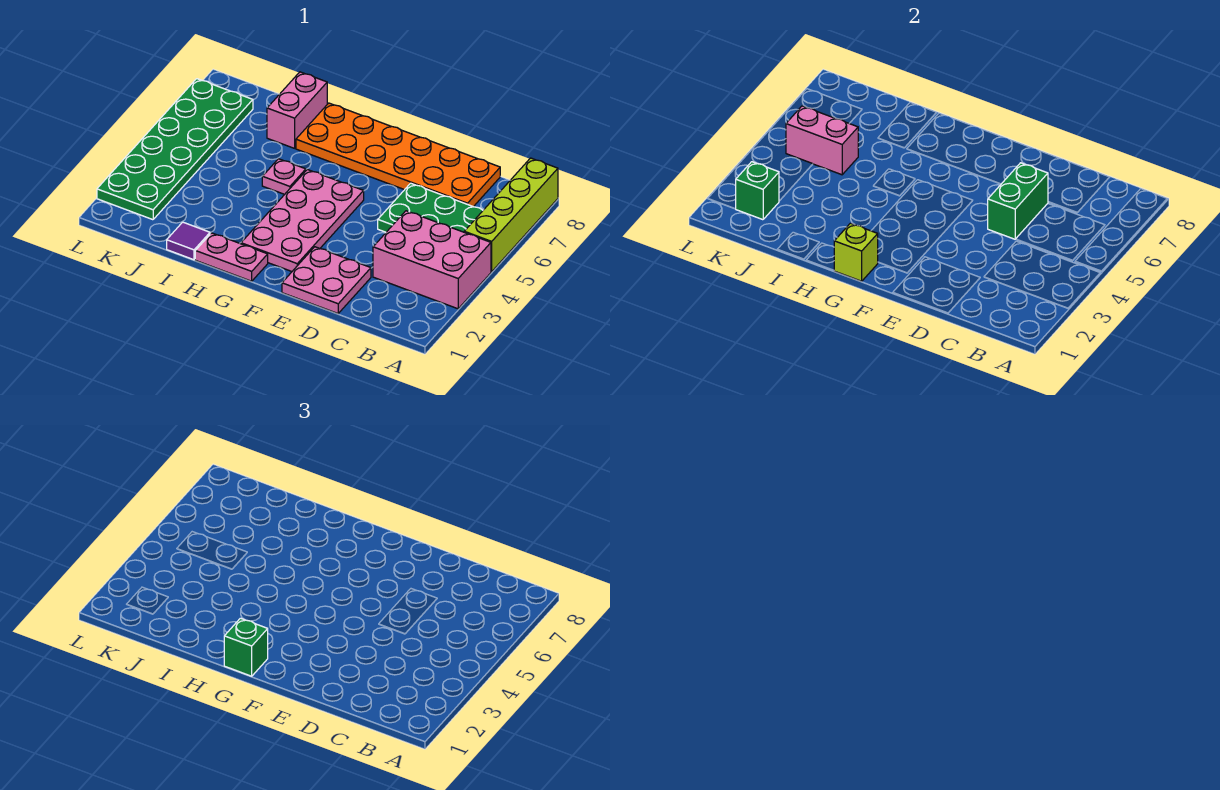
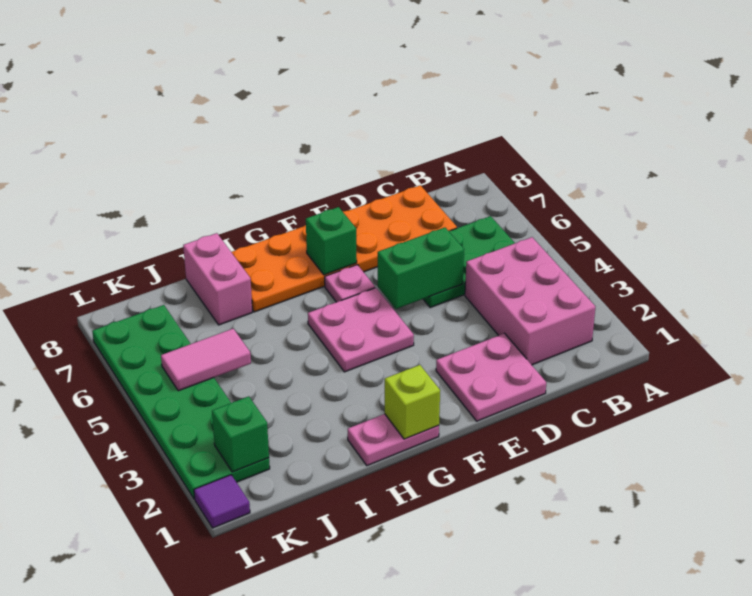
pink 2x3 brick [373,211,491,309] -> pink 2x3 brick turned to [465,237,595,365]
lime 1x4 brick [464,158,558,272] -> none
green 1x2 brick [988,163,1048,239] -> green 1x2 brick turned to [378,228,464,309]
pink 2x4 plate [241,170,364,271] -> pink 2x2 plate [308,288,414,372]
green 1x1 brick [224,618,268,676] -> green 1x1 brick moved to [306,207,357,275]
pink 1x1 plate [262,159,306,194] -> pink 1x1 plate moved to [325,265,375,302]
purple 1x1 tile [167,222,210,260] -> purple 1x1 tile moved to [194,475,250,528]
pink 1x2 brick [786,106,858,175] -> pink 1x2 tile [161,329,251,391]

